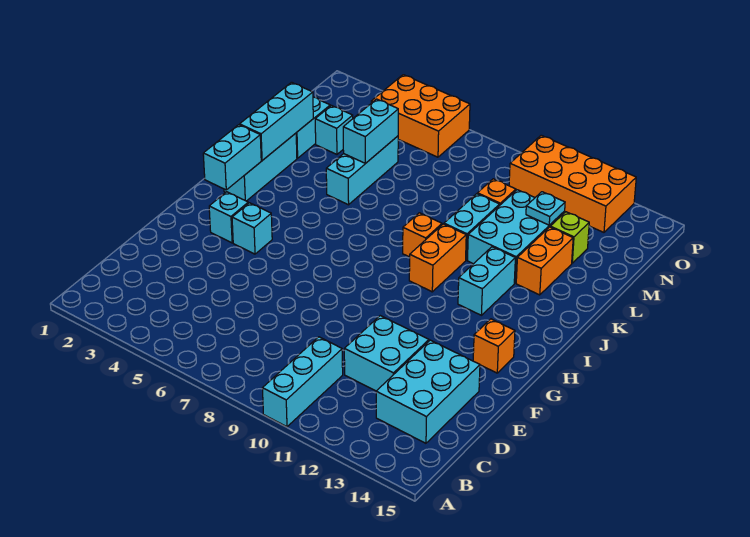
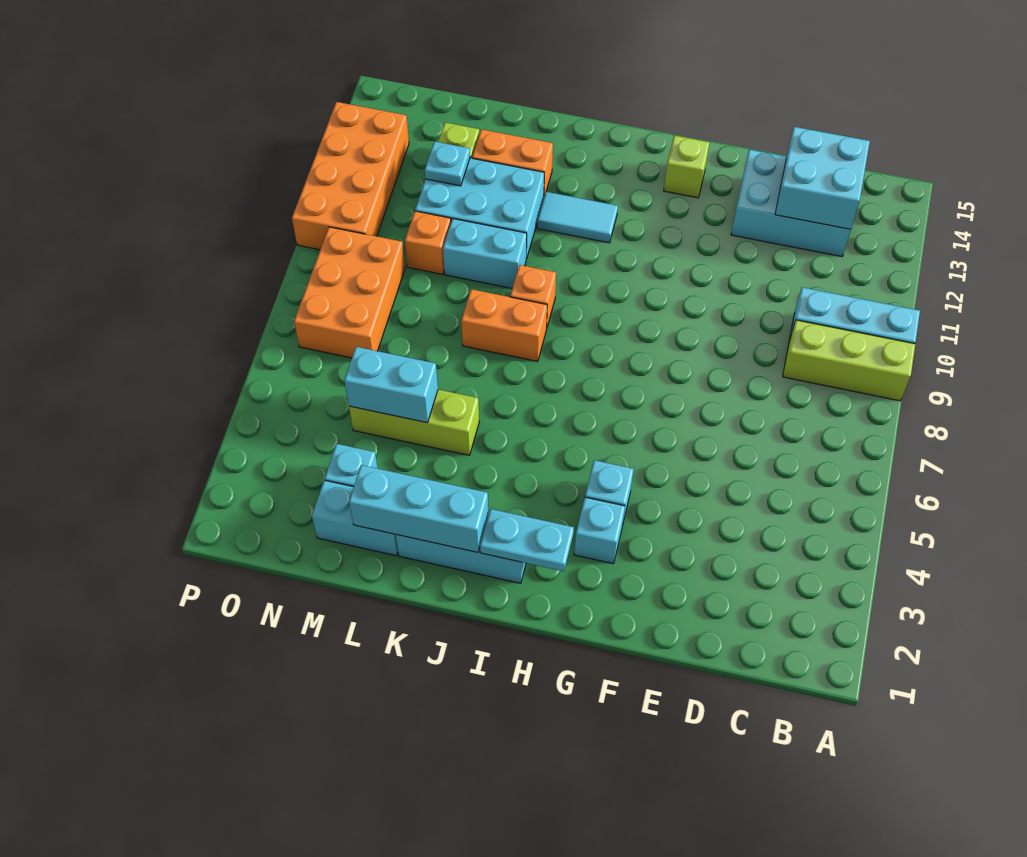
none -> lime 1x3 brick [783,320,915,401]
cyan 2x2 brick [344,316,429,391] -> cyan 2x2 brick moved to [775,127,870,229]
orange 1x1 brick [473,319,515,373] -> lime 1x1 brick [664,135,710,198]
cyan 1x2 brick [203,125,261,190] -> cyan 1x2 plate [480,509,574,571]
orange 1x2 brick [409,224,466,292] -> orange 1x2 brick moved to [461,289,547,361]
cyan 1x2 brick [458,247,515,315] -> cyan 1x2 tile [537,192,618,243]
cyan 1x3 brick [326,136,398,205] -> lime 1x3 brick [349,389,479,455]
orange 2x3 brick [371,75,470,157] -> orange 2x3 brick moved to [294,227,405,358]

